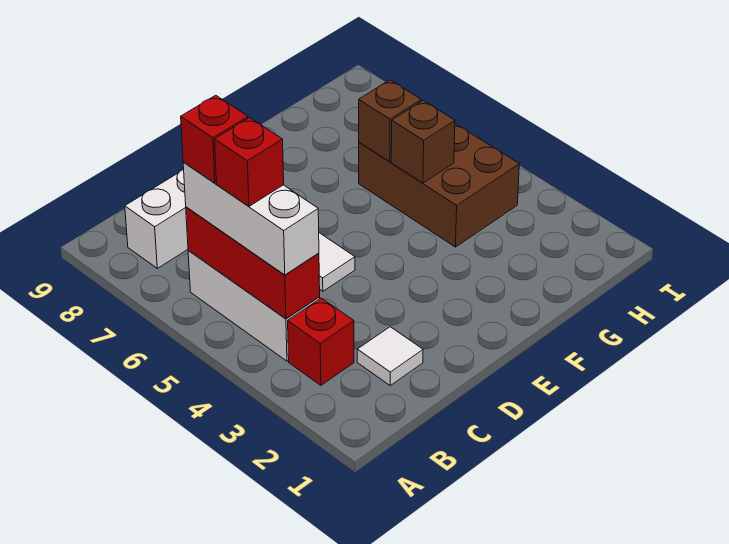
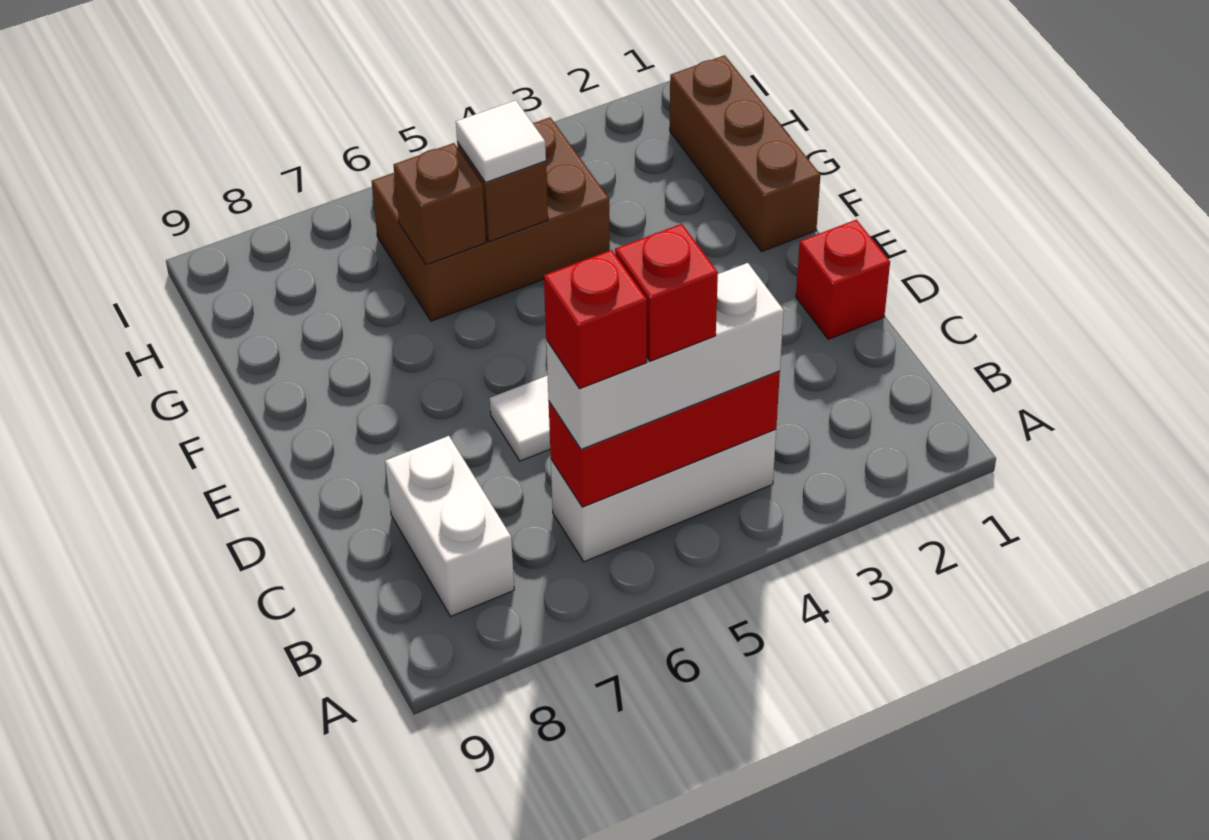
red 1x1 brick [288,298,354,385] -> red 1x1 brick moved to [796,220,890,339]
white 1x1 tile [357,327,423,385] -> white 1x1 tile moved to [456,100,546,183]
none -> brown 1x3 brick [670,55,820,252]

